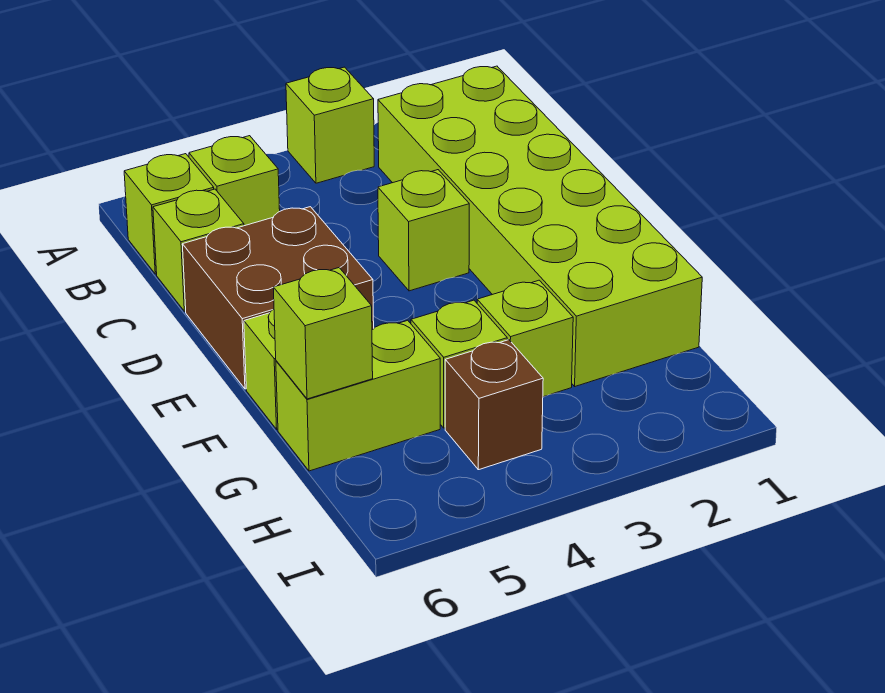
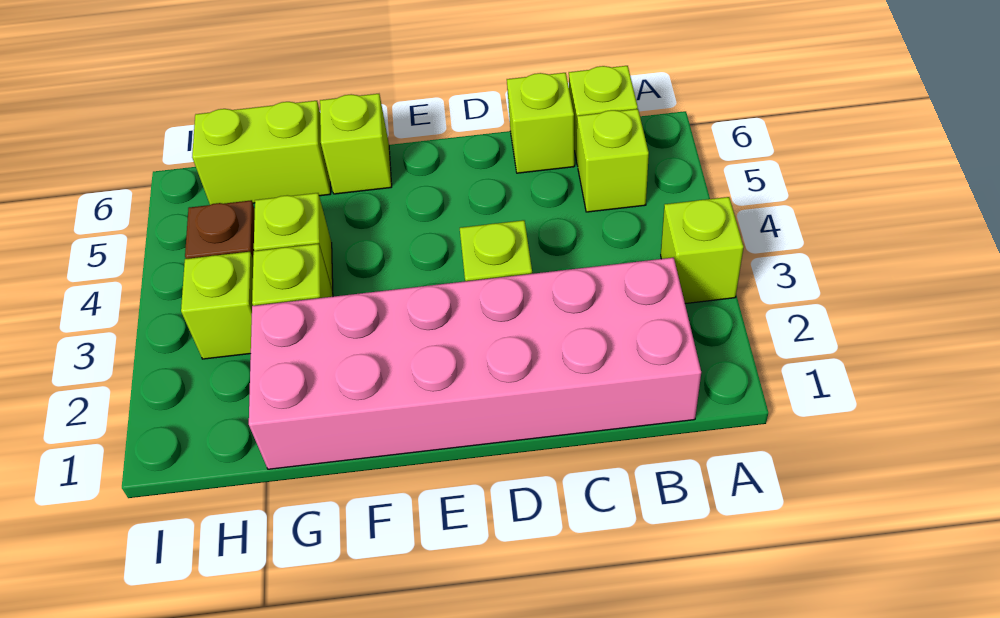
lime 2x6 brick [378,66,702,386] -> pink 2x6 brick [249,258,701,469]
brown 2x2 brick [182,207,374,389] -> none
lime 1x2 brick [276,320,440,471] -> lime 1x2 brick turned to [192,101,331,205]
lime 1x1 brick [273,268,373,399] -> lime 1x1 brick moved to [181,252,253,359]

